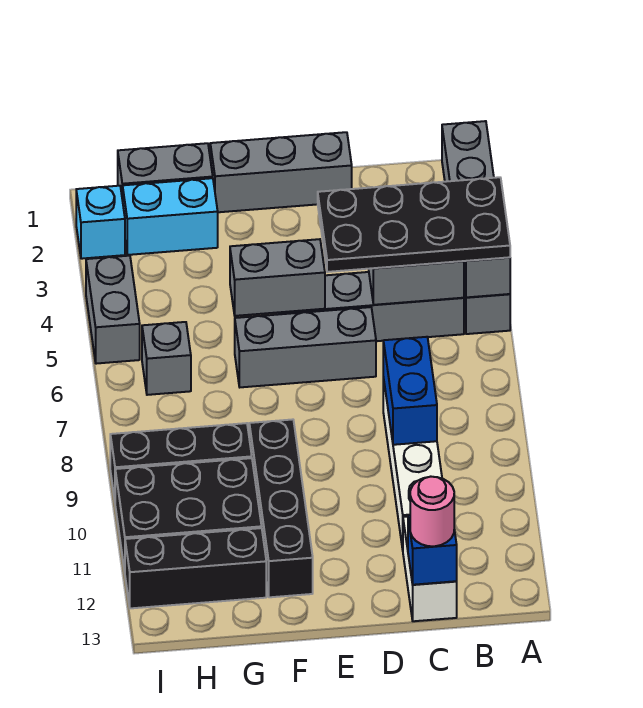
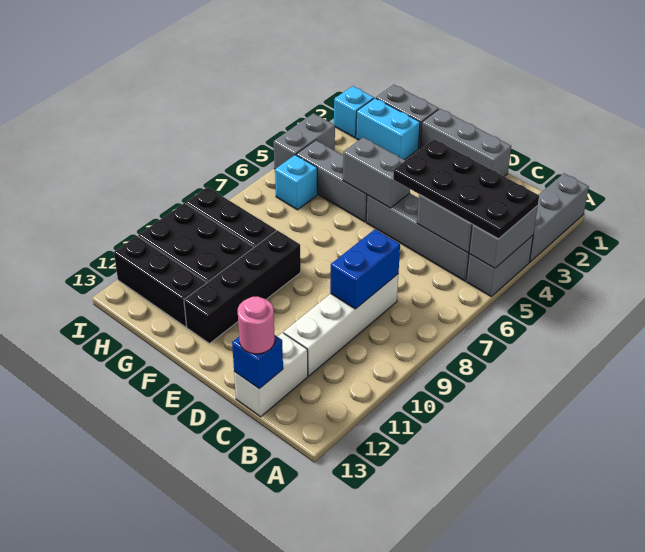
grey 1x3 brick [235,307,376,387] -> grey 1x3 brick moved to [296,140,367,222]
grey 1x1 brick [142,322,191,395] -> cyan 1x1 brick [275,155,317,210]

